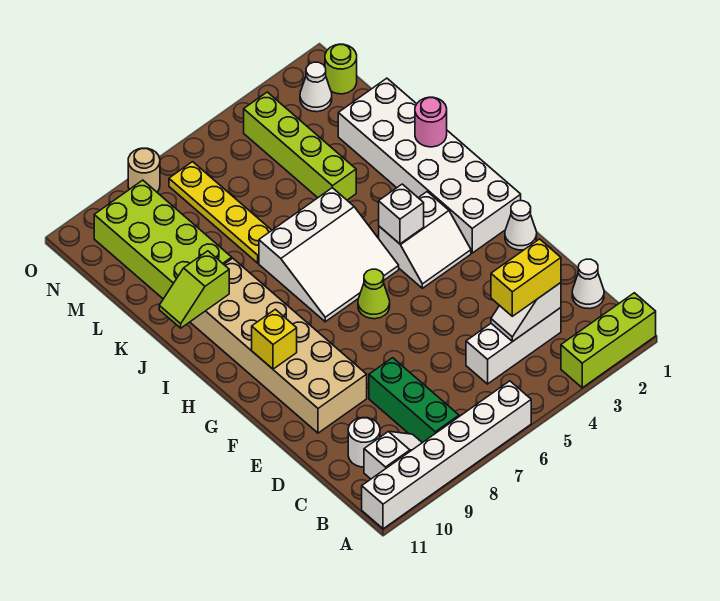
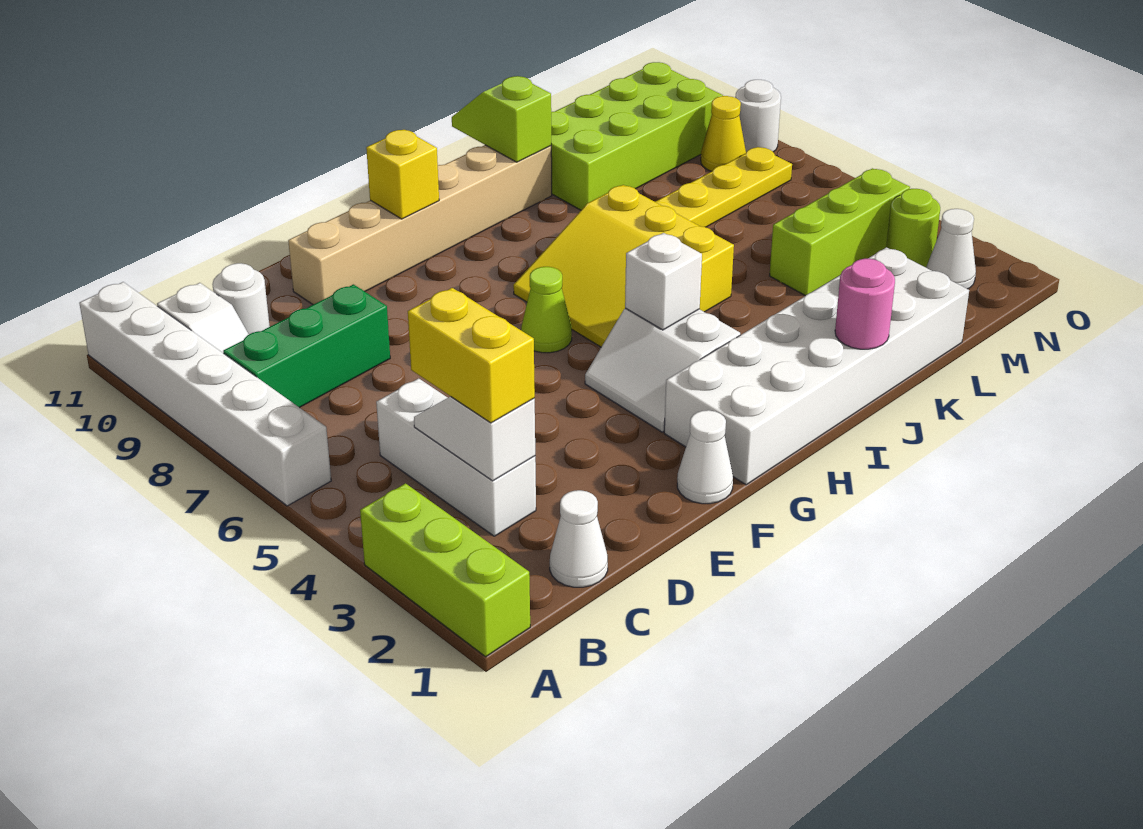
tan 2x6 brick [190,258,367,433] -> tan 1x6 brick [288,145,552,305]
white 3x3 slope [259,188,399,322] -> yellow 3x3 slope [513,185,734,347]
lime 1x4 brick [244,92,356,200] -> lime 1x3 brick [770,168,910,296]
lime 1x1 round brick [325,44,357,94] -> lime 1x1 round brick moved to [886,189,940,267]
none -> yellow 1x1 cone [701,96,746,171]
tan 1x1 round brick [128,148,160,192] -> white 1x1 round brick [735,80,781,152]

